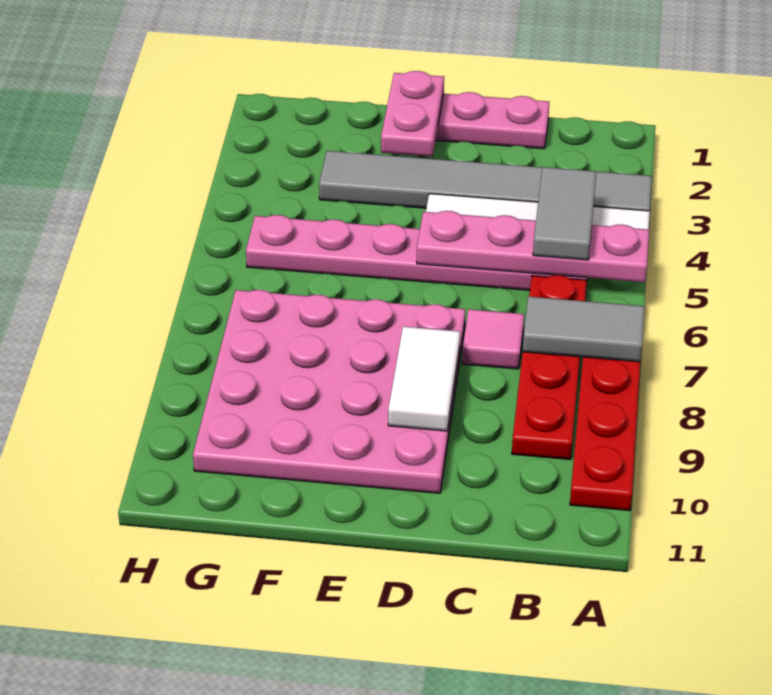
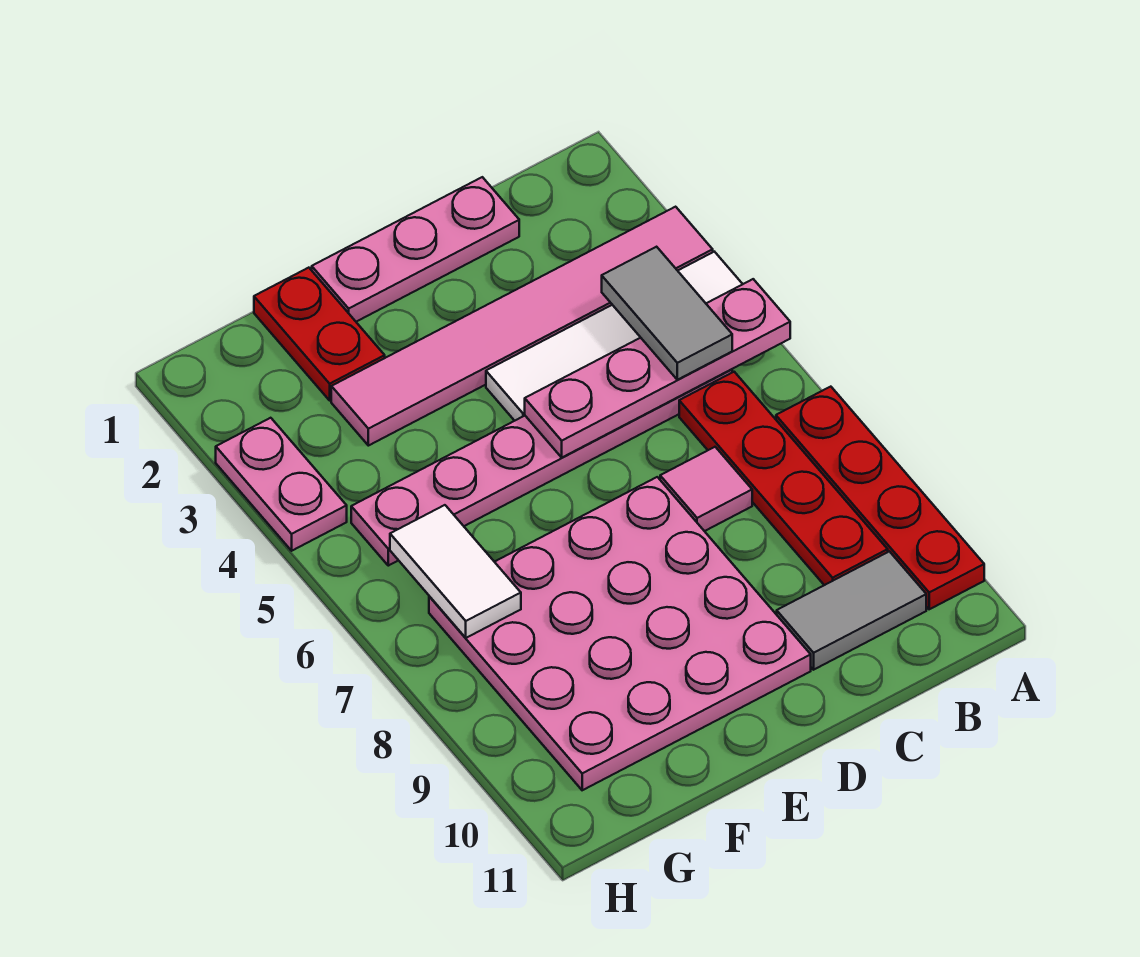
grey 1x6 tile [319,151,652,211] -> pink 1x6 tile [331,207,713,446]
grey 1x2 tile [523,297,645,362] -> grey 1x2 tile moved to [777,551,926,670]
white 1x2 tile [388,327,460,431] -> white 1x2 tile moved to [390,505,521,638]
pink 1x2 plate [381,71,444,157] -> pink 1x2 plate moved to [216,418,347,551]
none -> red 1x2 plate [254,268,385,400]

